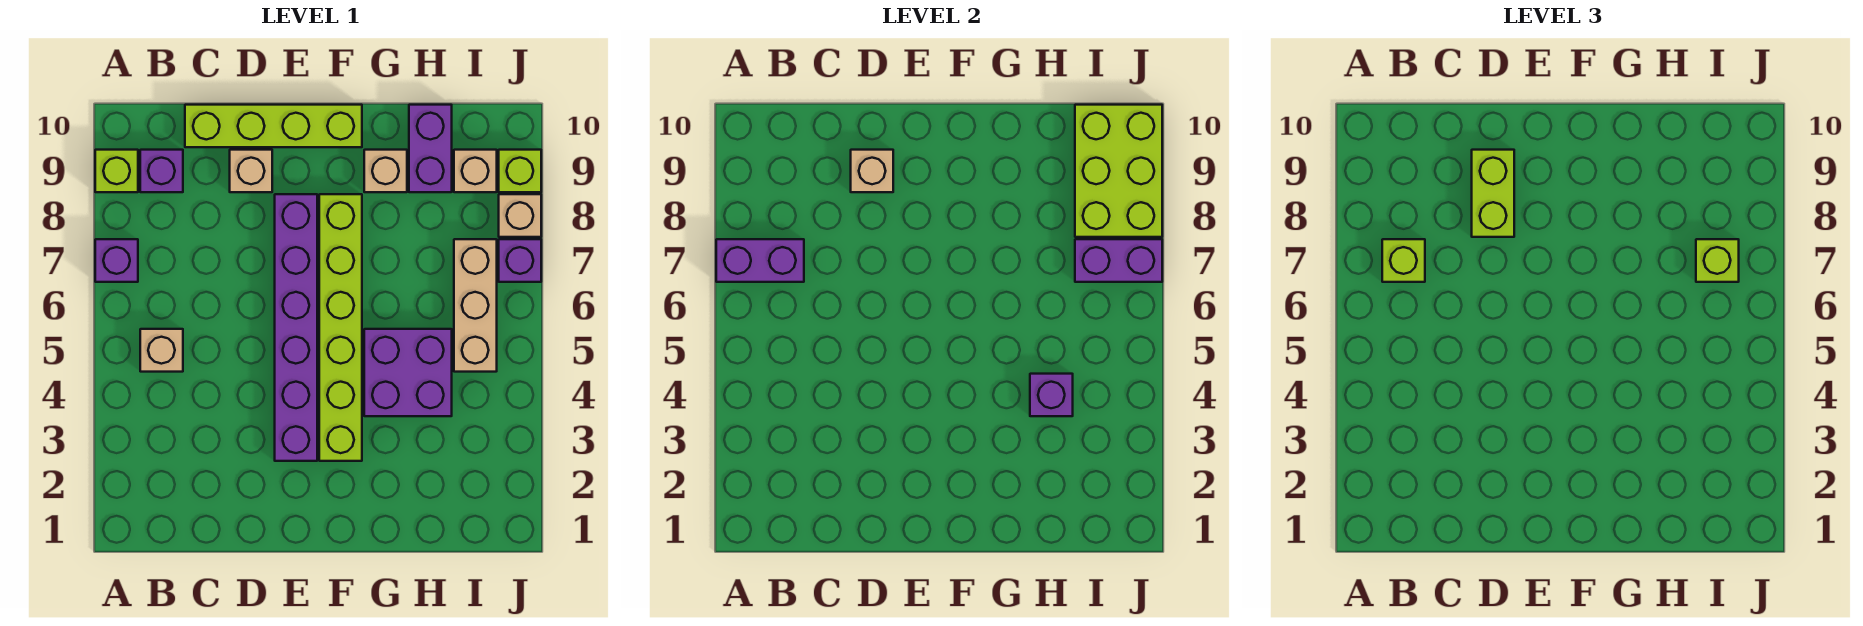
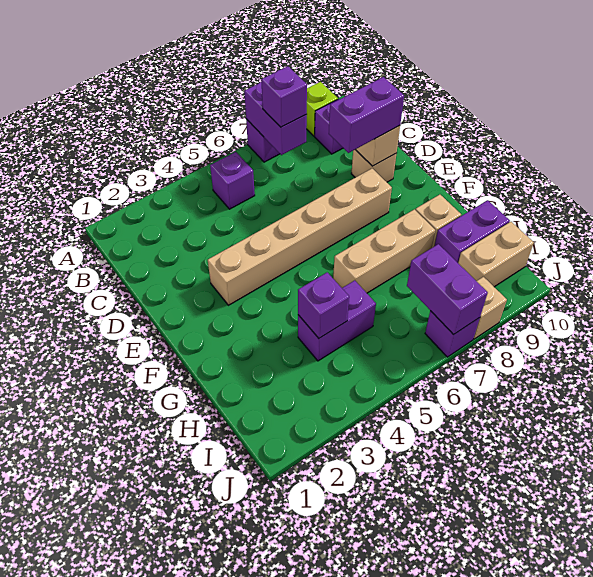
tan 1x1 brick [140,329,183,372] -> purple 1x1 brick [210,152,255,209]
lime 1x1 brick [1382,239,1425,282] -> purple 1x1 brick [261,66,307,127]
lime 1x4 brick [185,105,362,147] -> none
lime 1x2 brick [1472,150,1514,237] -> purple 1x2 brick [329,77,404,153]
purple 1x6 brick [275,194,317,461] -> tan 1x6 brick [208,169,392,305]
lime 1x6 brick [319,194,362,461] -> none
purple 2x2 brick [364,329,452,416] -> purple 1x2 brick [298,280,376,361]
tan 1x3 brick [454,239,497,372] -> tan 1x3 brick moved to [333,209,435,293]
lime 1x1 brick [1696,239,1739,282] -> none
lime 2x3 brick [1075,105,1162,237] -> none
tan 1x1 brick [454,150,497,192] -> tan 1x2 brick [458,222,534,287]
lime 1x1 brick [499,150,541,192] -> none

